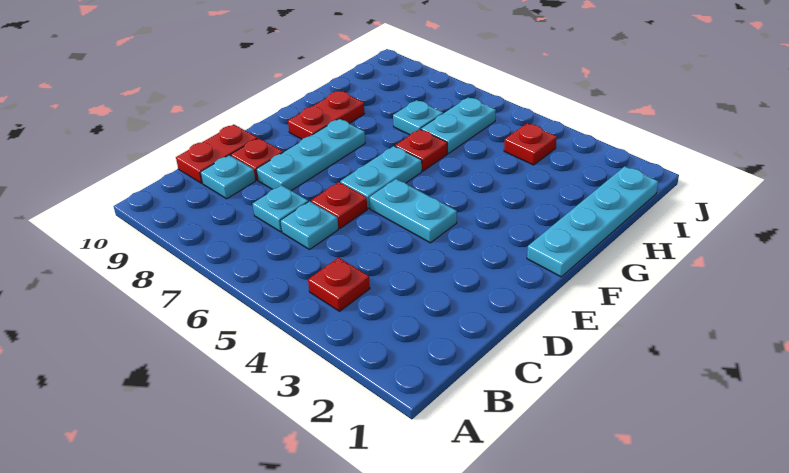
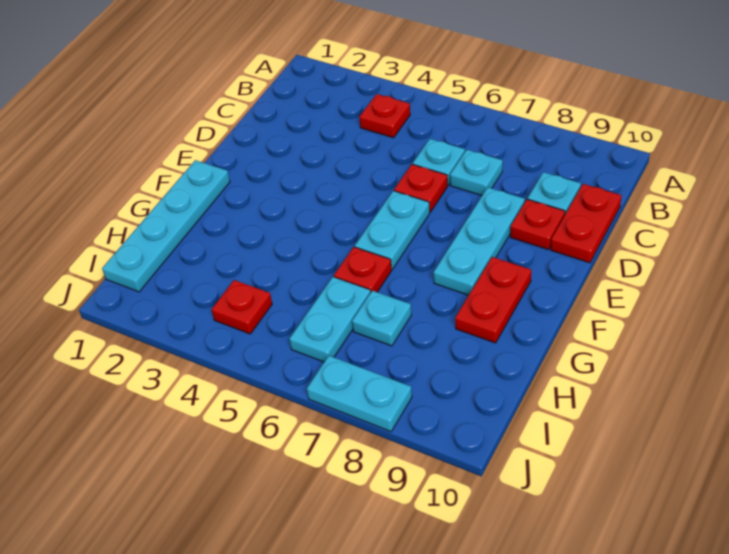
cyan 1x2 plate [369,179,457,243] -> cyan 1x2 plate moved to [307,356,412,432]

